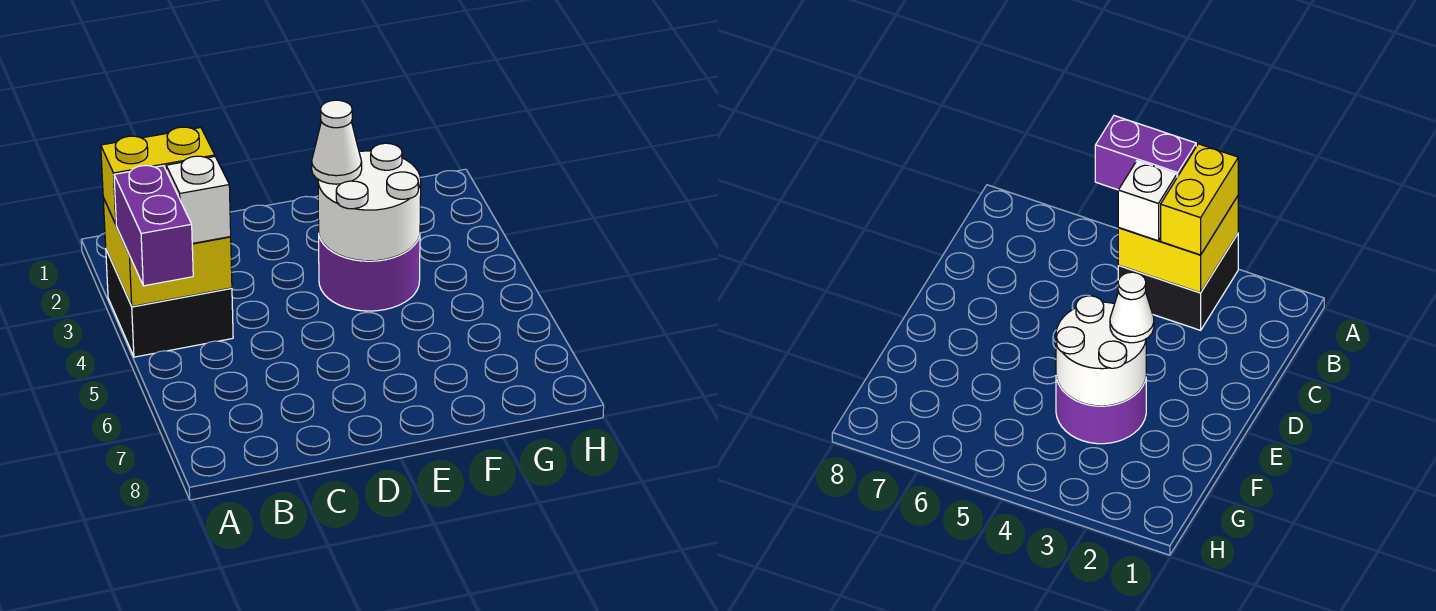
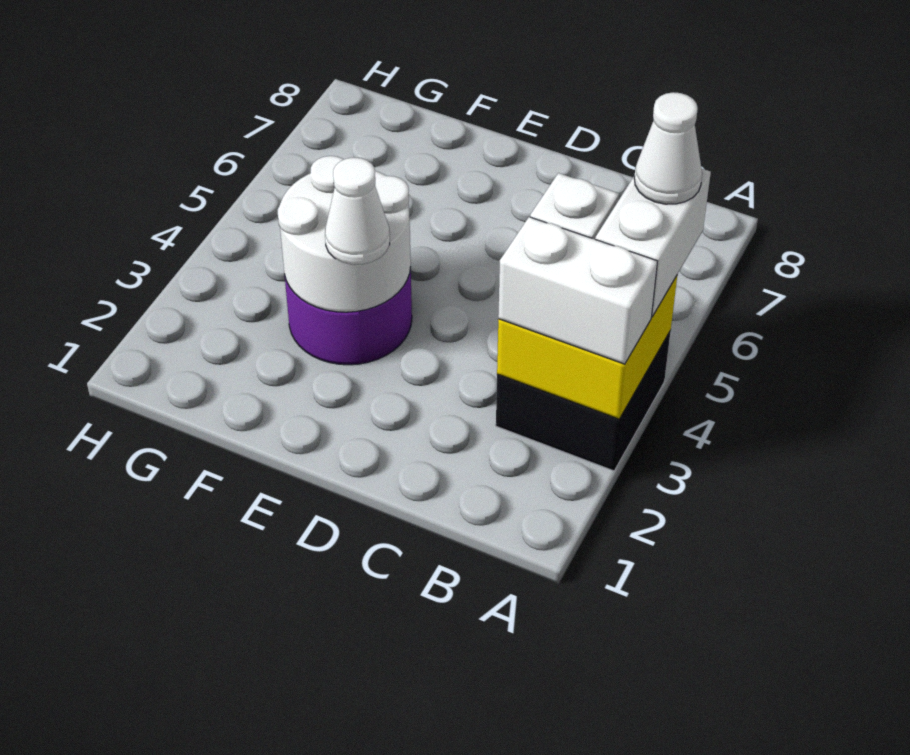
yellow 1x2 brick [101,127,215,224] -> white 1x2 brick [498,217,657,364]
purple 1x2 brick [114,166,193,286] -> white 1x2 brick [595,169,711,317]
none -> white 1x1 cone [634,92,702,204]

